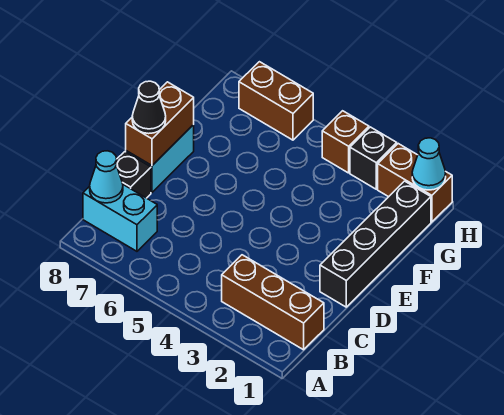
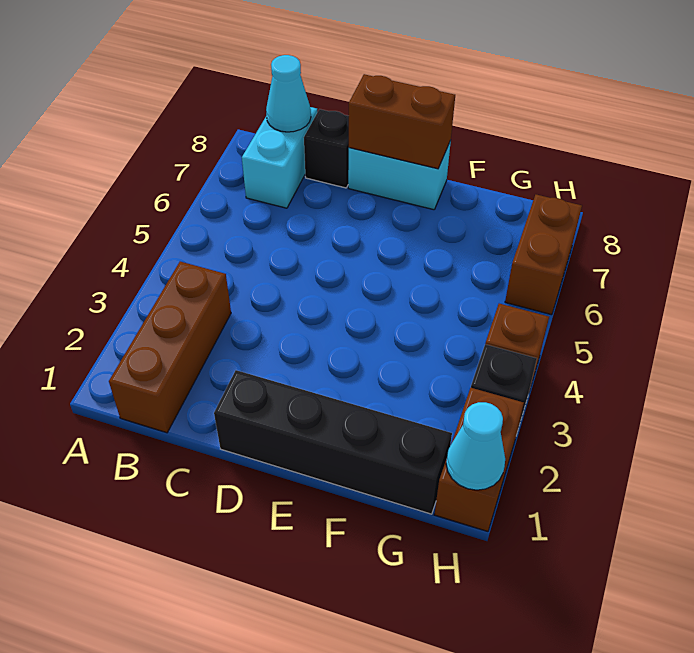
black 1x1 cone [132,81,166,134] -> none

